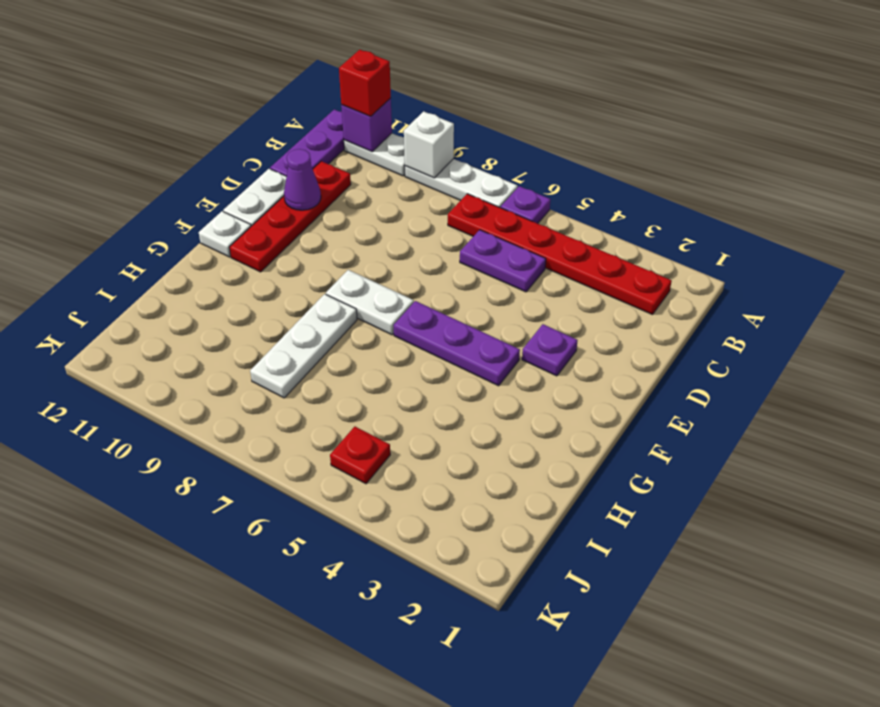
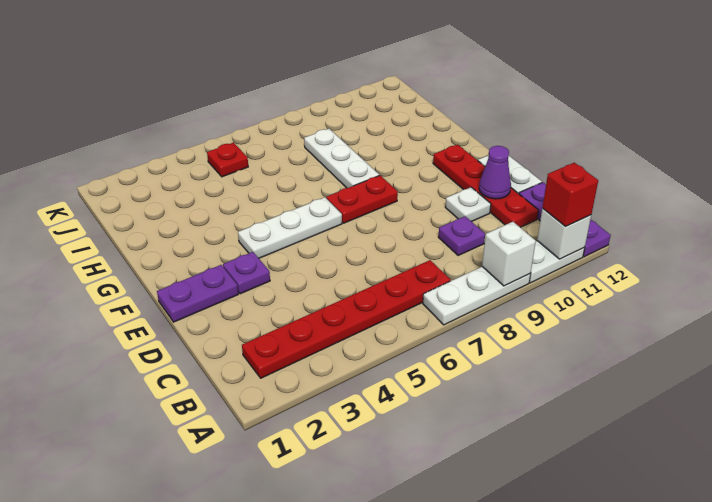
purple 1x1 plate [501,186,551,223] -> purple 1x1 plate moved to [438,216,485,256]
purple 1x1 brick [341,98,392,152] -> white 1x1 brick [537,209,591,259]
purple 1x2 plate [460,230,546,292] -> purple 1x2 plate moved to [157,265,238,322]
purple 1x3 plate [393,301,520,386] -> white 1x3 plate [238,197,342,258]
white 1x2 plate [326,270,414,335] -> red 1x2 plate [326,175,398,223]
white 1x1 plate [199,211,251,257] -> white 1x1 plate moved to [445,187,491,222]

